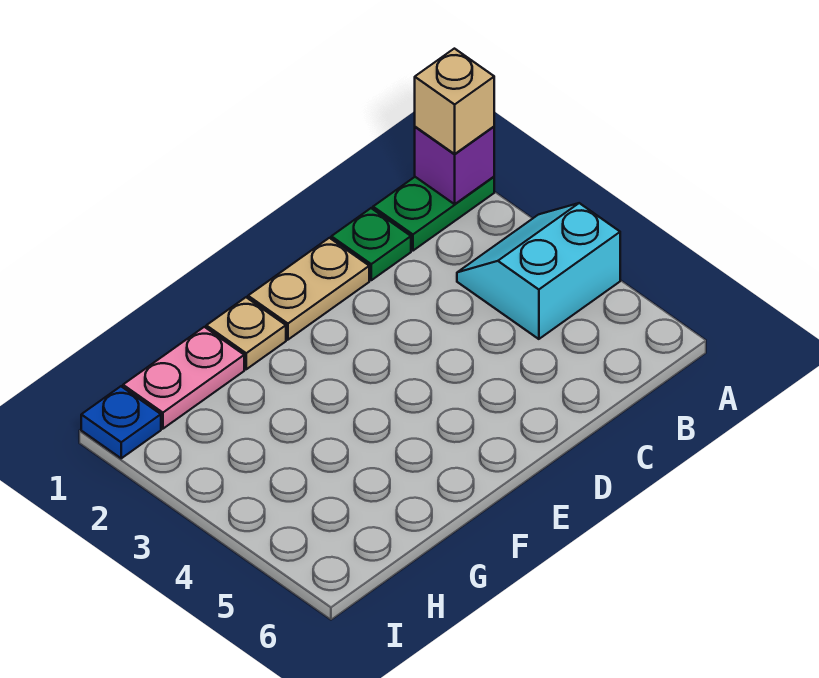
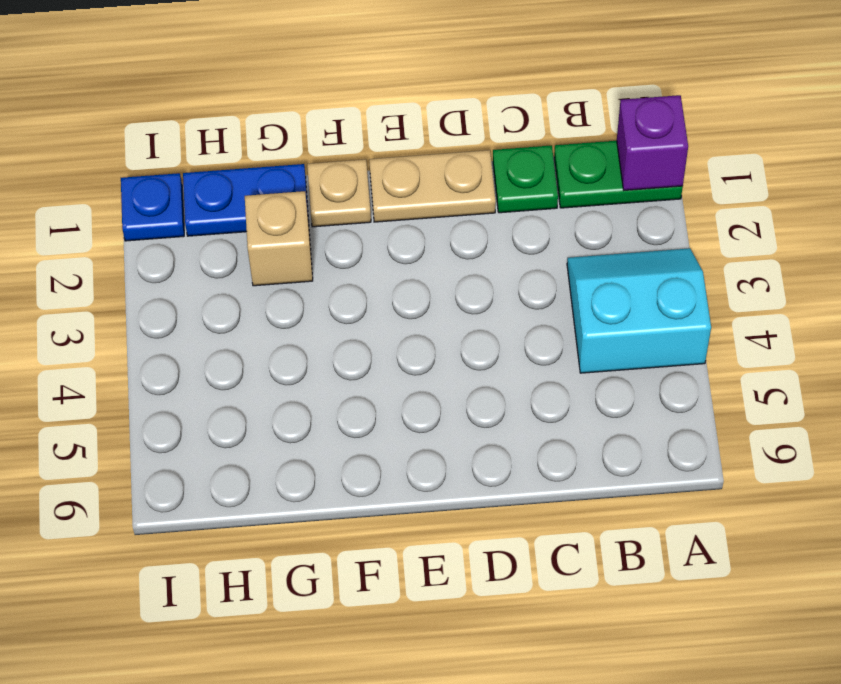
tan 1x1 brick [415,49,494,154] -> tan 1x1 brick moved to [245,191,313,286]
pink 1x2 plate [123,327,244,429] -> blue 1x2 plate [183,164,309,236]

